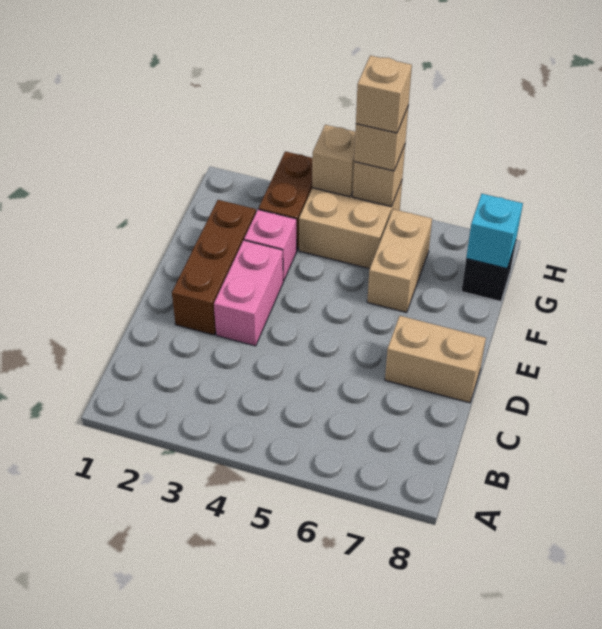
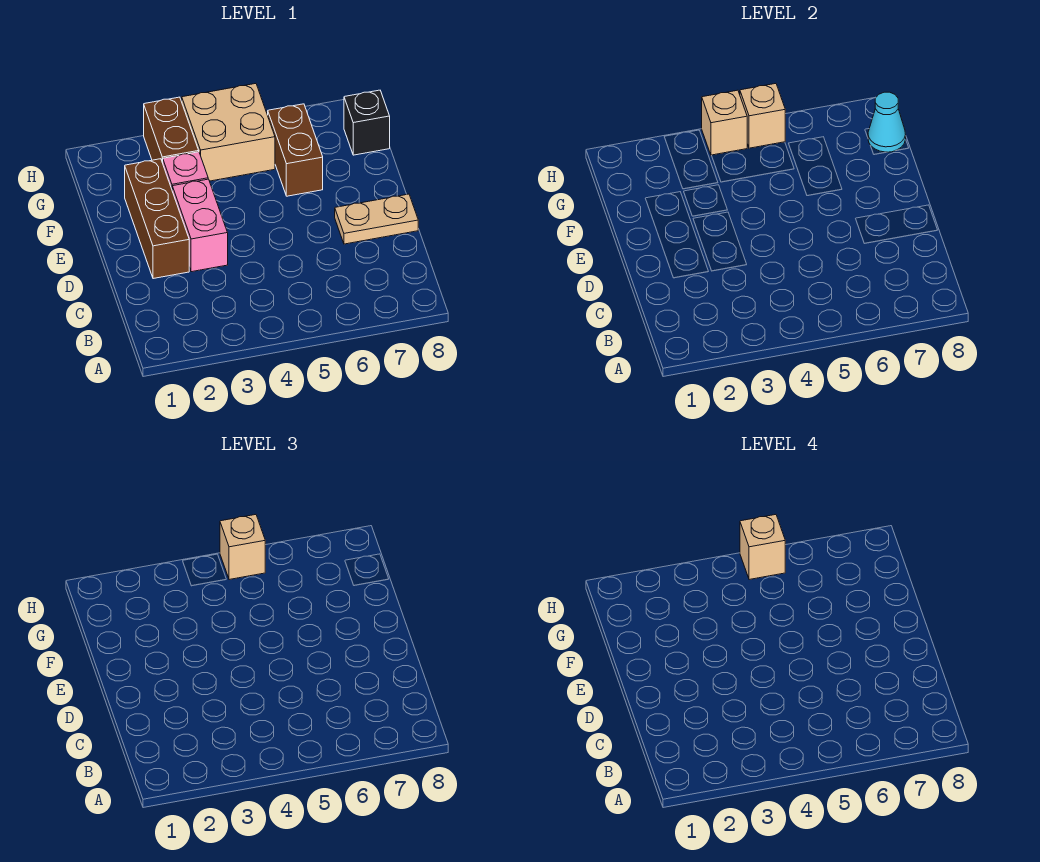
tan 1x2 brick [385,316,486,403] -> tan 1x2 plate [335,194,418,244]
tan 1x2 brick [367,209,432,313] -> brown 1x2 brick [268,104,323,196]
cyan 1x1 brick [466,194,523,268] -> cyan 1x1 cone [868,92,906,152]

